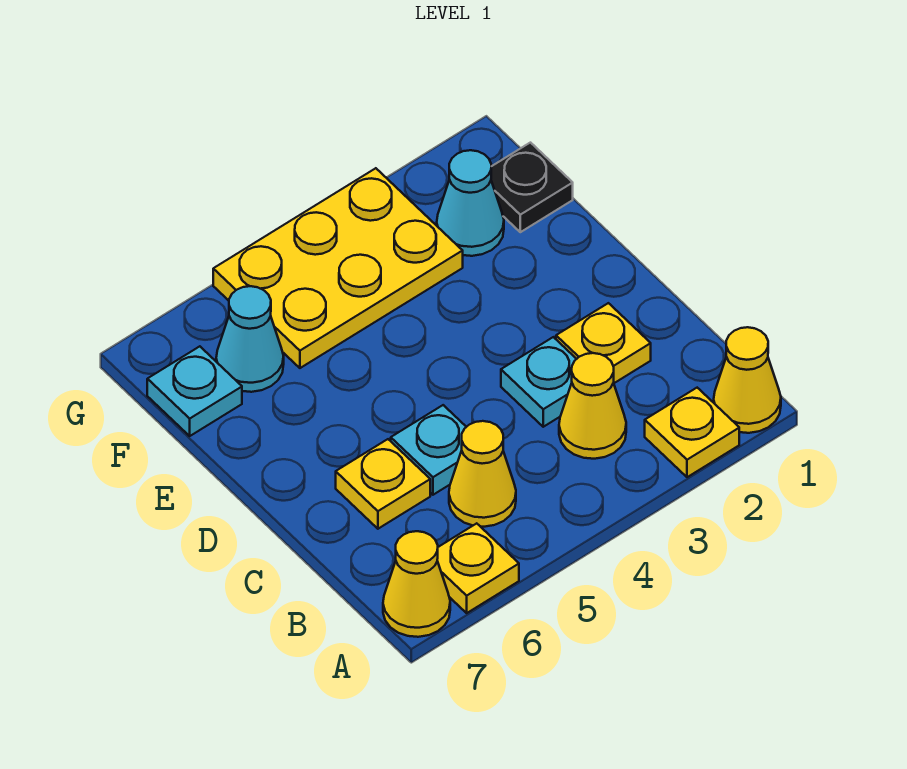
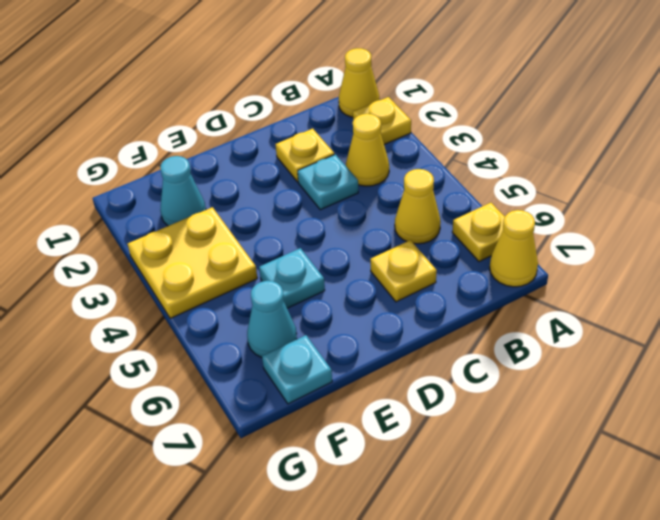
cyan 1x1 plate [391,405,466,495] -> cyan 1x1 plate moved to [259,248,325,308]
black 1x1 plate [491,143,573,232] -> none
yellow 2x3 plate [213,168,463,368] -> yellow 2x2 plate [128,207,257,318]

